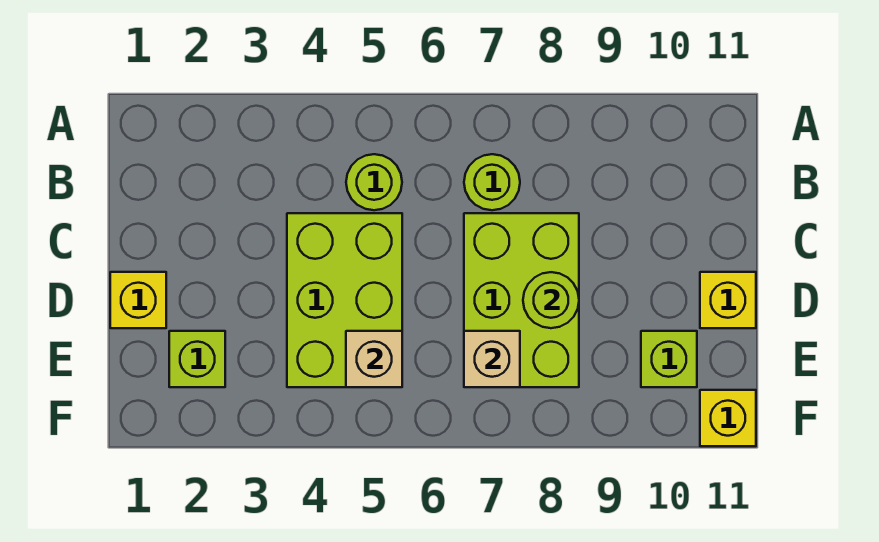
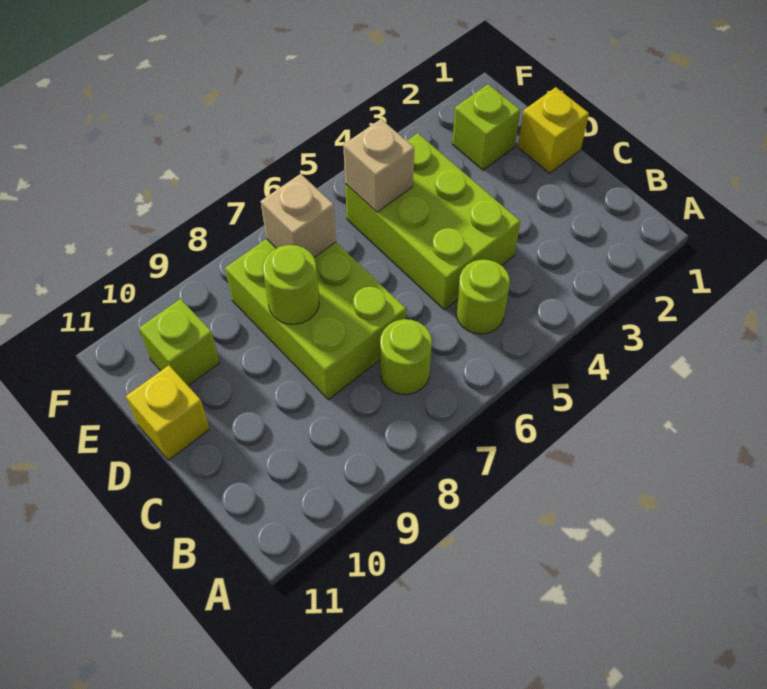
yellow 1x1 brick [700,390,756,446] -> none

